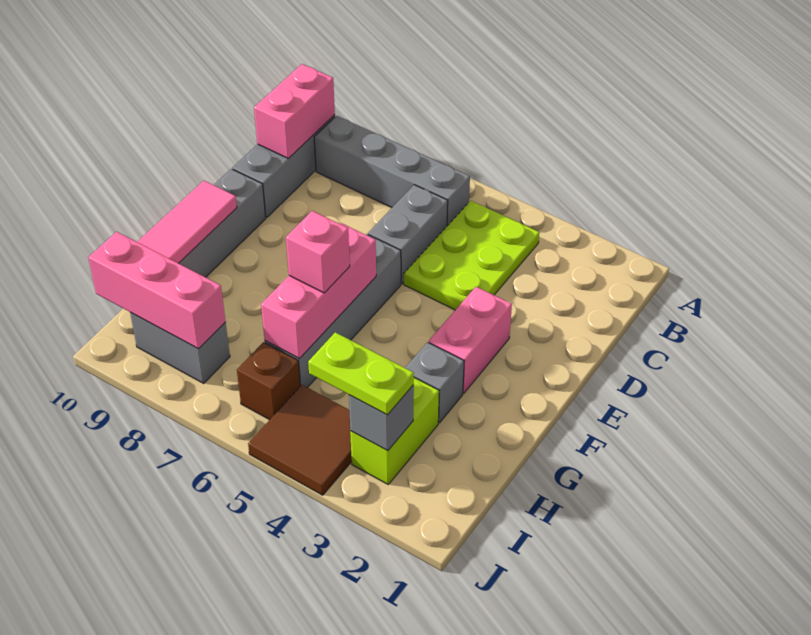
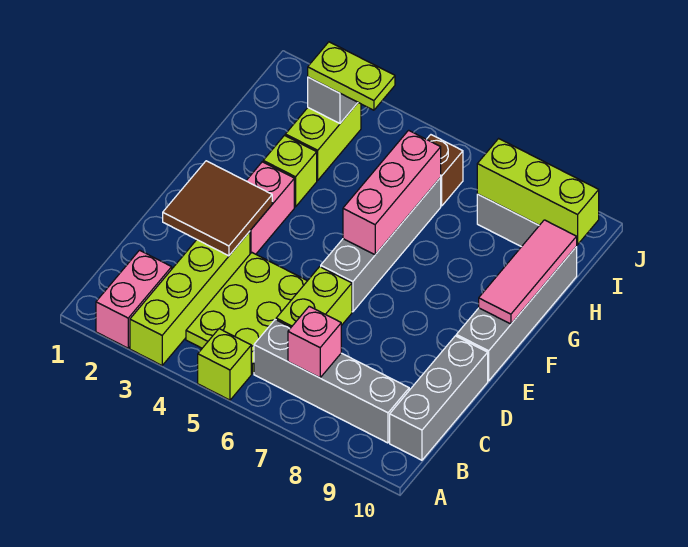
none -> lime 1x4 brick [130,231,250,365]
none -> lime 1x1 brick [198,329,251,400]
pink 1x2 brick [254,64,335,159] -> pink 1x2 brick moved to [96,250,172,348]
grey 1x2 brick [368,185,448,284] -> lime 1x2 brick [276,267,352,327]
grey 1x1 brick [405,342,464,423] -> lime 1x1 brick [263,135,317,207]
pink 1x1 brick [286,211,350,293] -> pink 1x1 brick moved to [288,306,341,378]
brown 2x2 tile [248,385,352,495] -> brown 2x2 tile moved to [163,161,272,256]
pink 1x3 brick [88,232,226,349] -> lime 1x3 brick [477,139,599,245]

